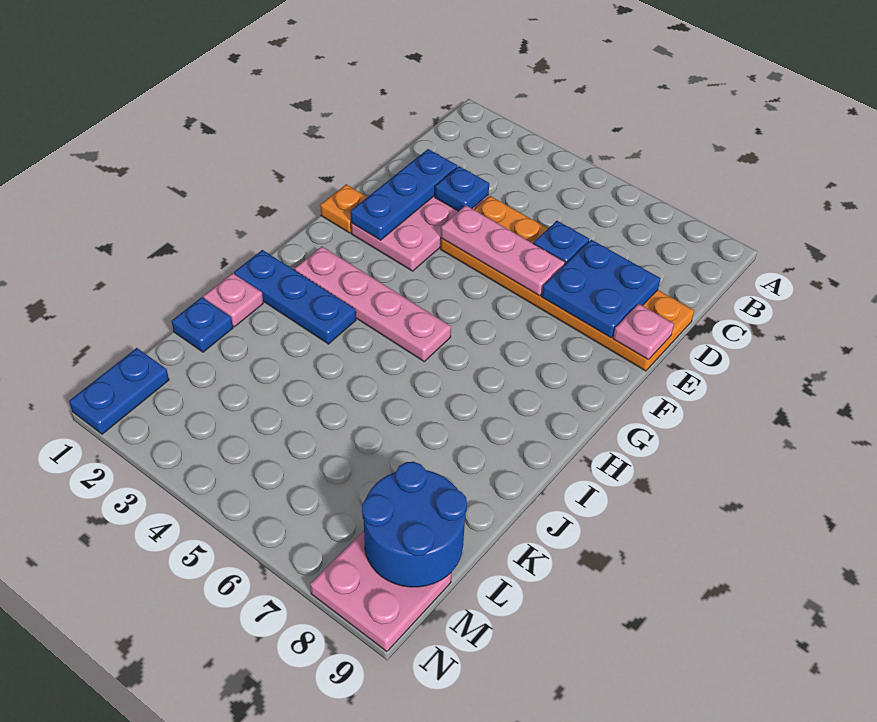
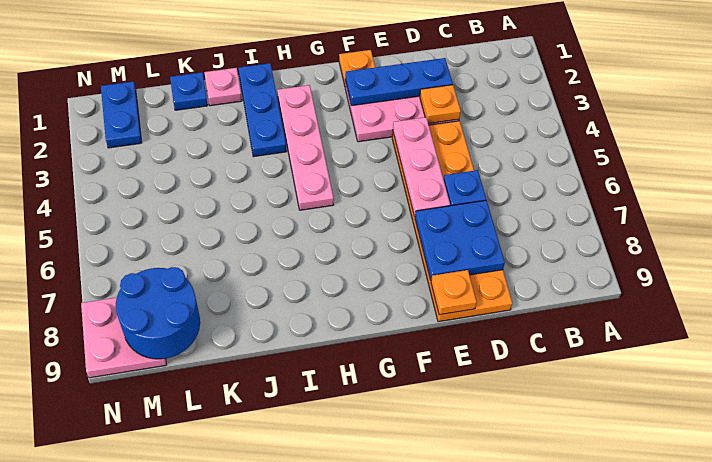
blue 1x1 plate [435,166,489,211] -> orange 1x1 plate [420,85,461,124]
pink 1x1 plate [613,304,674,360] -> orange 1x1 plate [431,270,477,315]
blue 1x2 plate [69,348,169,434] -> blue 1x2 plate turned to [101,81,142,148]

